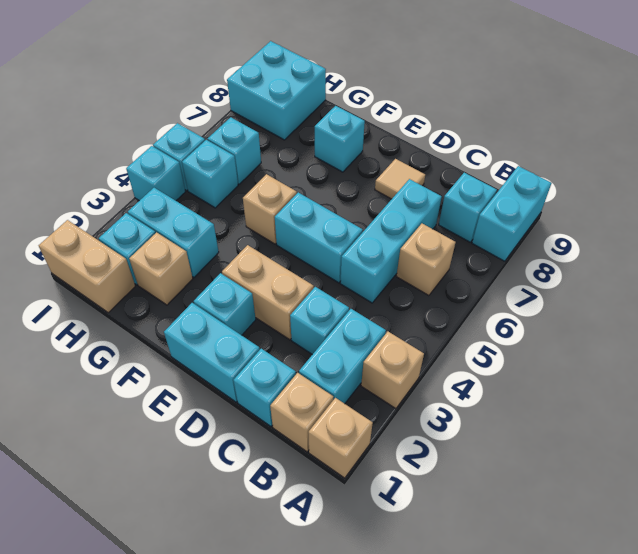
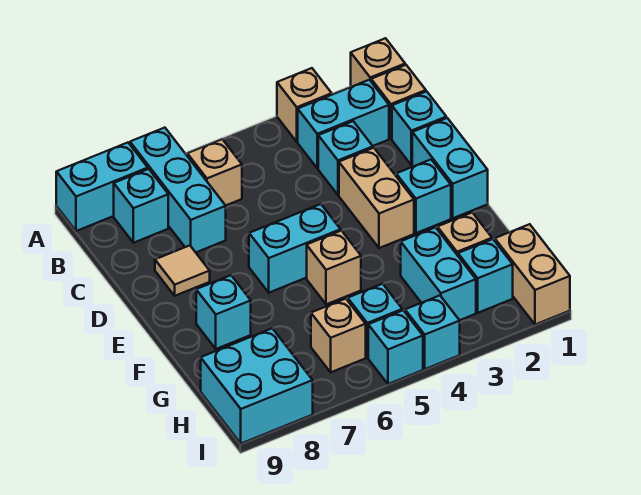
cyan 1x3 brick [340,179,442,303] -> cyan 1x3 brick turned to [130,128,226,252]
cyan 1x2 brick [275,192,363,283] -> cyan 1x2 brick turned to [249,204,341,293]
cyan 1x1 brick [208,117,261,184] -> tan 1x1 brick [311,299,366,372]

